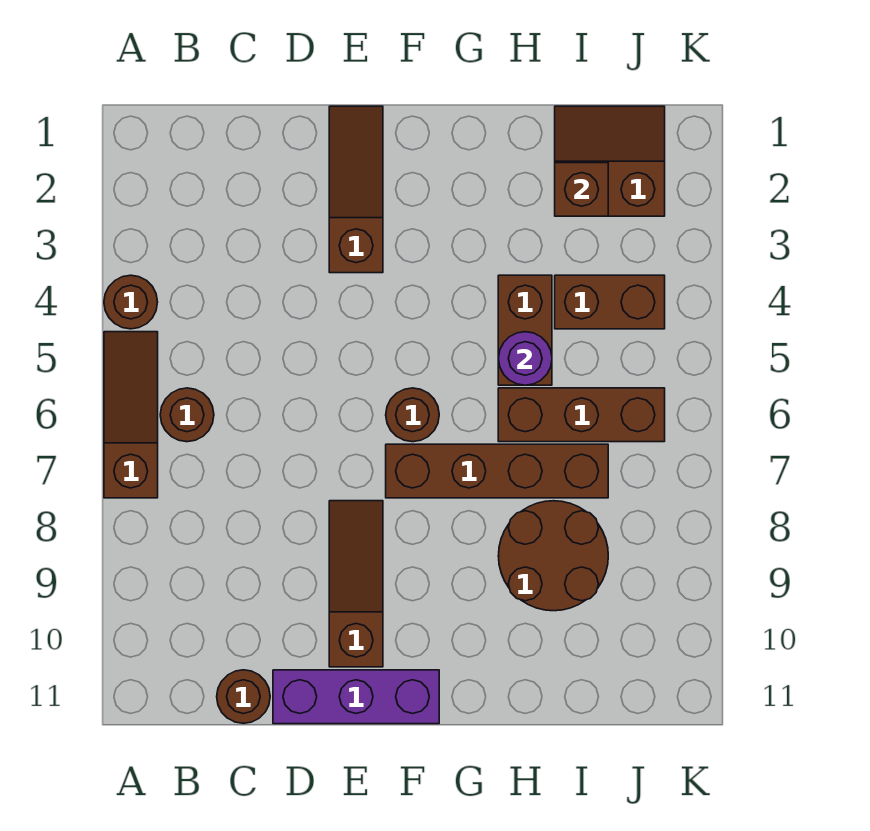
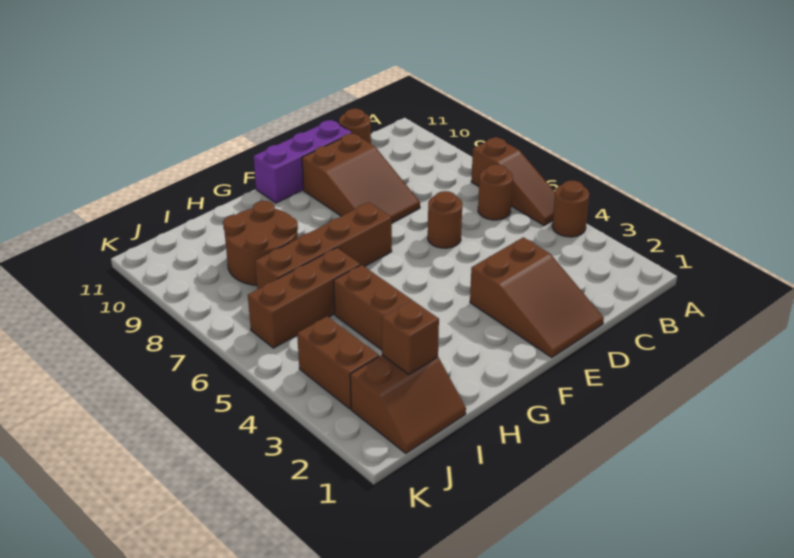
brown 1x3 slope [329,106,383,273] -> brown 2x3 slope [470,237,604,357]
brown 1x3 slope [329,501,383,667] -> brown 2x3 slope [302,133,420,223]
brown 1x1 round brick [386,388,439,442] -> brown 1x1 round brick moved to [428,191,462,248]
purple 1x1 round brick [498,332,552,385] -> none
brown 1x2 brick [555,275,665,329] -> brown 1x2 brick turned to [297,316,379,409]

